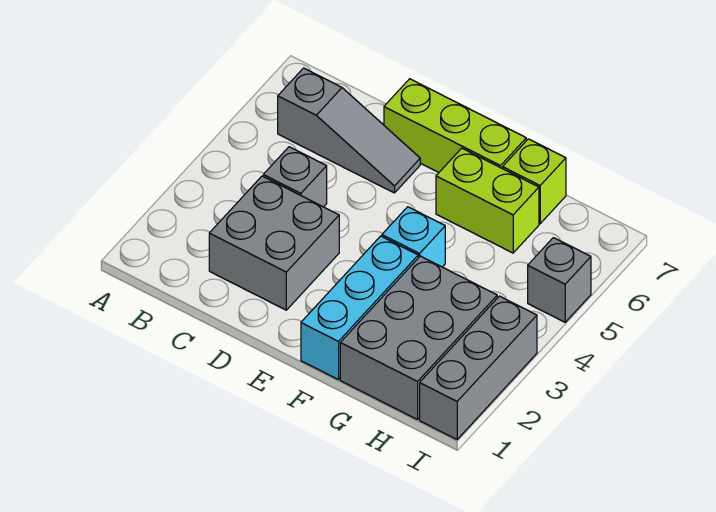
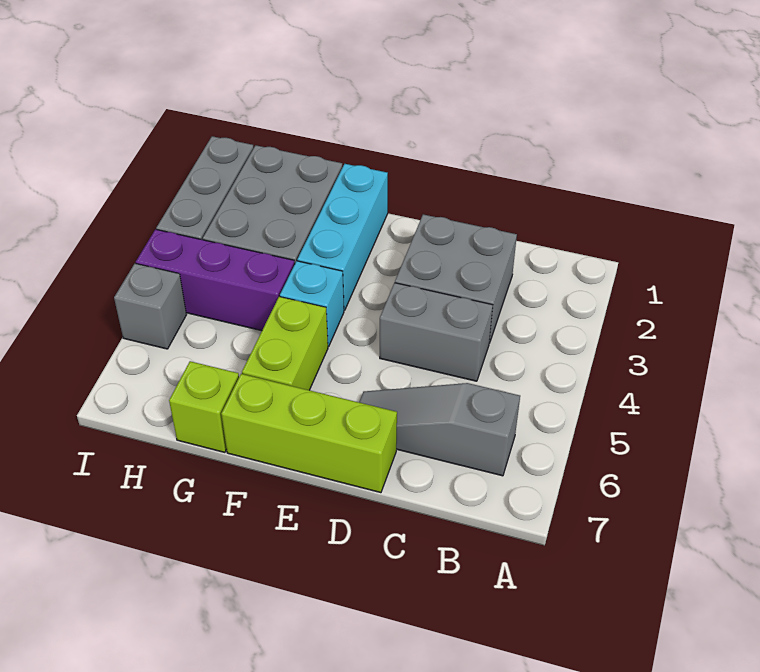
grey 1x1 brick [263,147,327,207] -> grey 1x2 brick [380,283,493,381]
lime 1x2 brick [436,148,539,253] -> lime 1x2 brick turned to [242,297,328,390]
none -> purple 1x3 brick [136,229,295,331]

